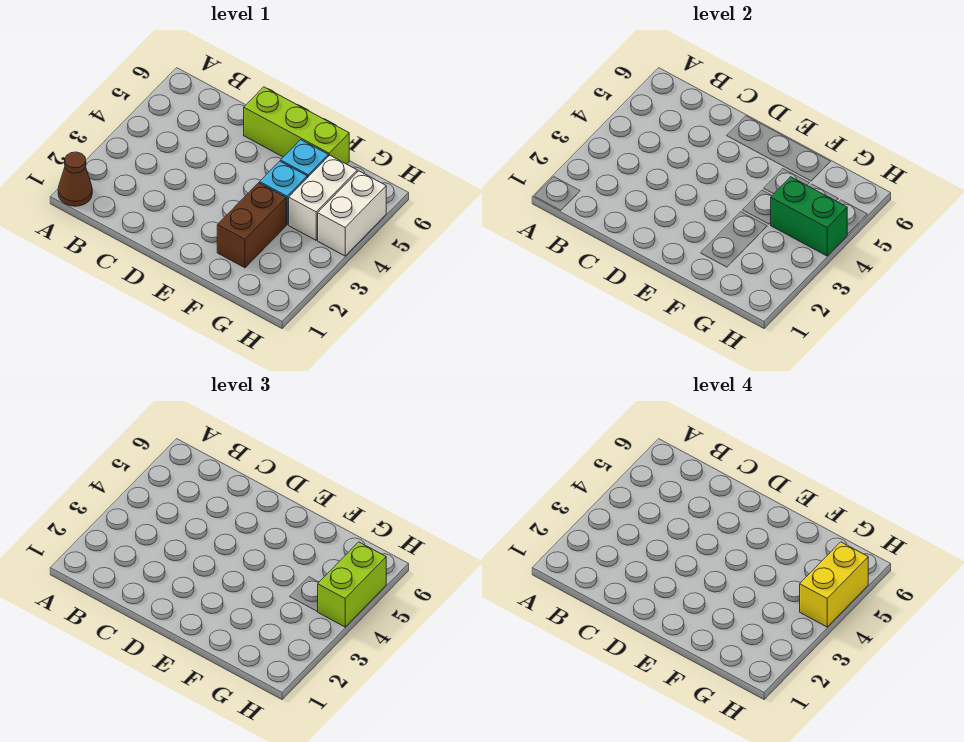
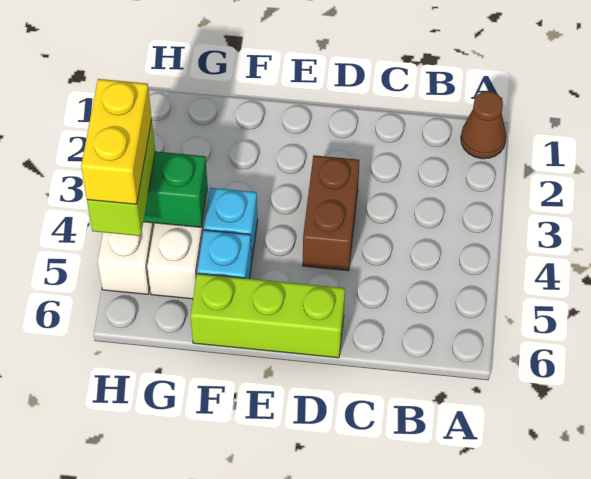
brown 1x2 brick [217,183,286,268] -> brown 1x2 brick moved to [303,155,359,271]

